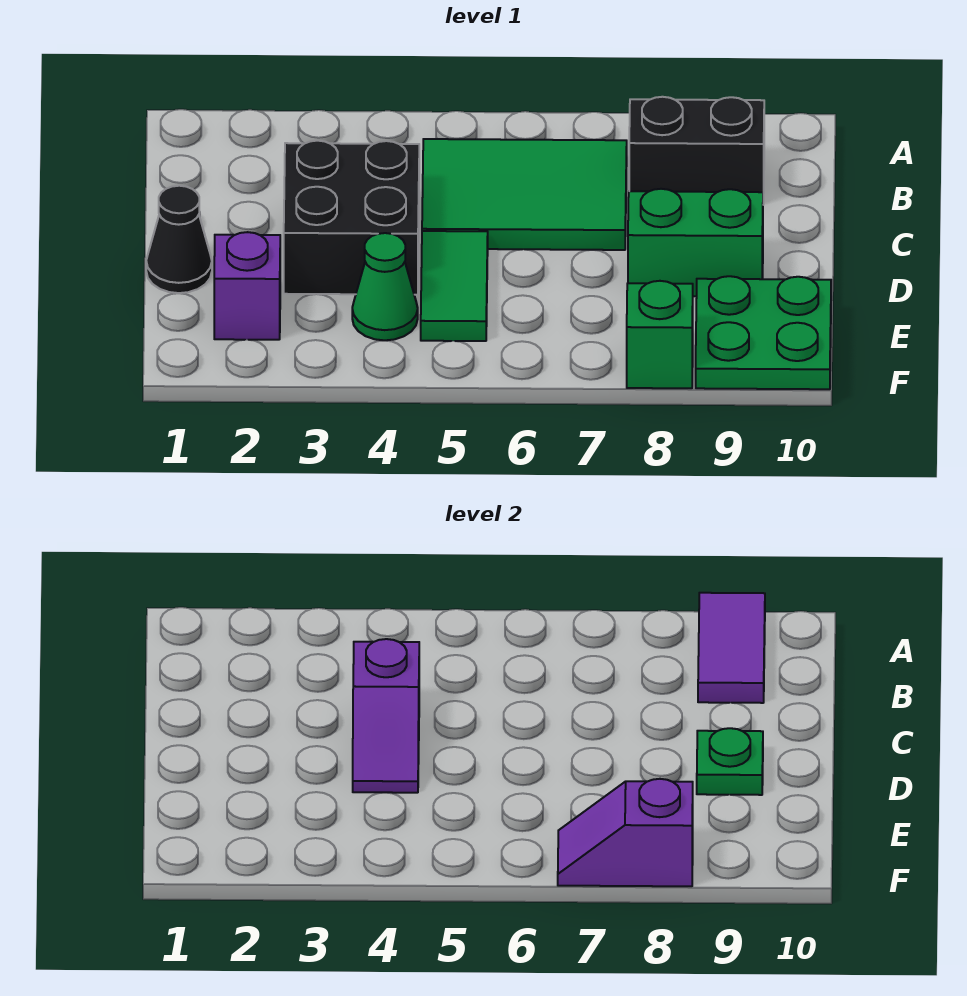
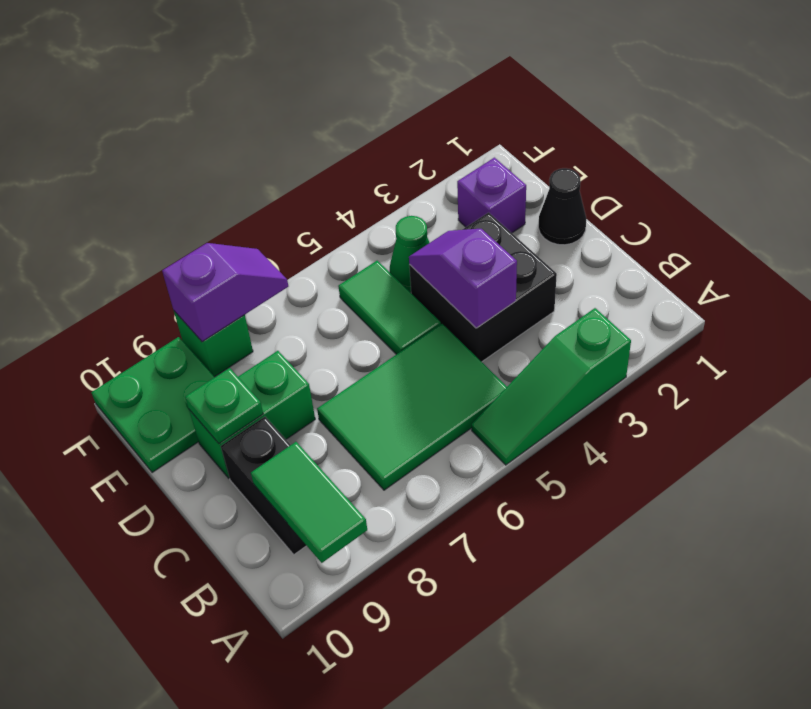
none -> green 1x3 slope [472,308,631,465]
purple 1x2 tile [698,593,765,703] -> green 1x2 tile [251,442,367,563]
black 1x2 brick [629,97,764,205] -> black 1x2 brick turned to [221,417,307,554]

